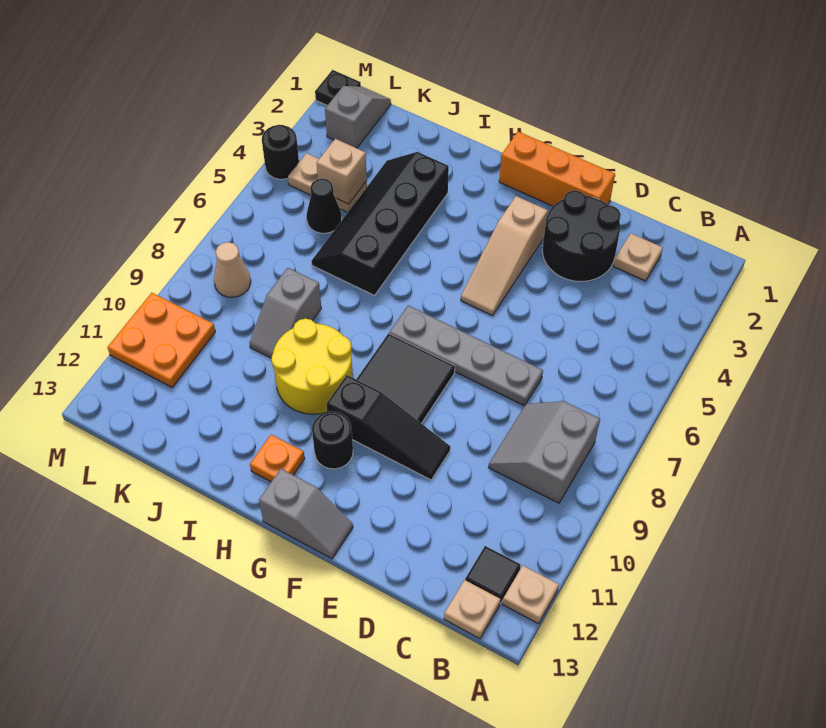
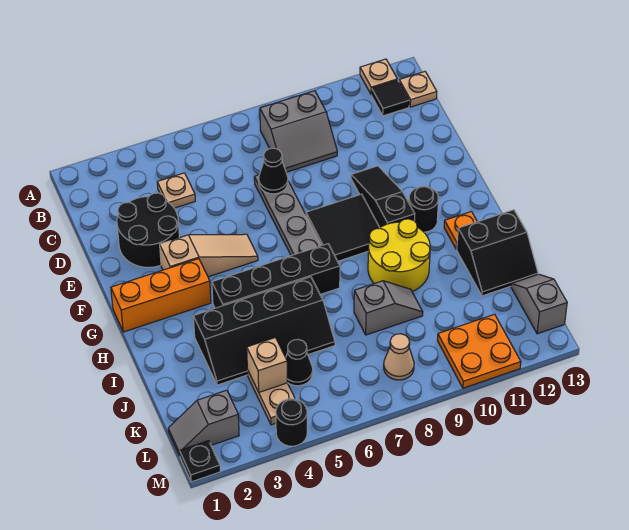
tan 1x1 plate [613,233,663,281] -> tan 1x1 plate moved to [157,173,195,208]
none -> black 1x1 cone [259,148,288,194]
orange 1x3 brick [499,132,615,206] -> orange 1x3 brick turned to [111,259,211,332]
grey 1x2 slope [259,469,353,559] -> grey 1x2 slope moved to [511,274,567,334]
none -> black 1x4 brick [212,244,340,308]
none -> black 2x2 slope [457,210,538,296]

